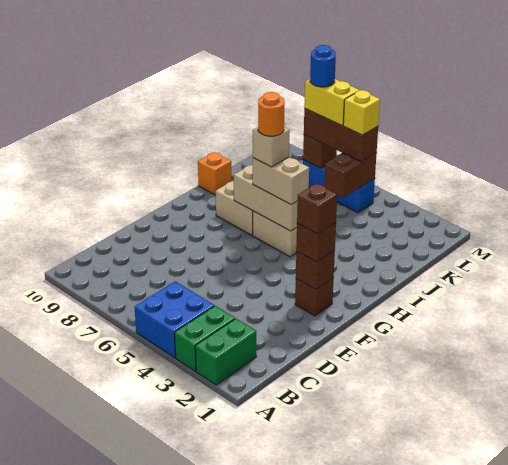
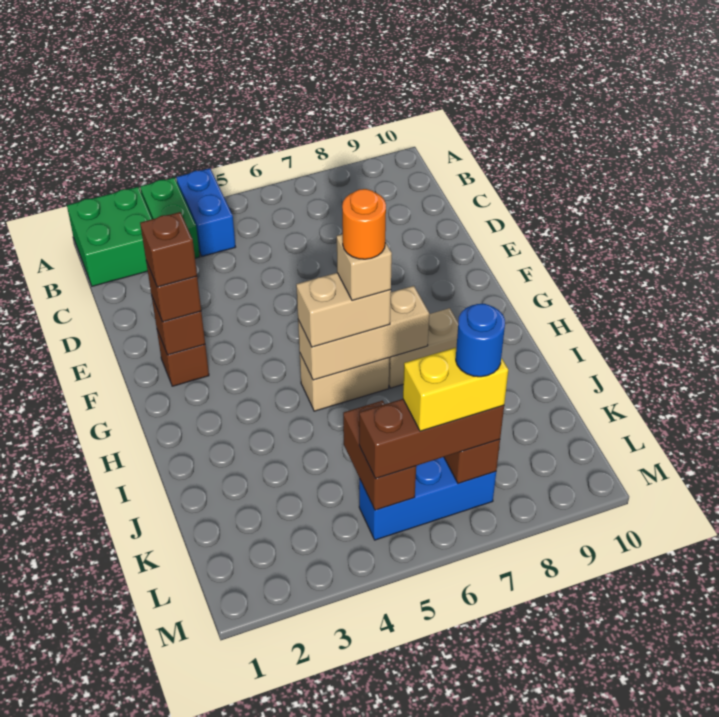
green 1x2 brick [195,319,256,385] -> green 2x2 brick [67,187,152,286]
blue 2x2 brick [135,281,214,358] -> blue 1x2 brick [176,168,235,256]
orange 1x1 brick [198,152,231,195] -> none
yellow 1x1 brick [343,90,380,135] -> none

